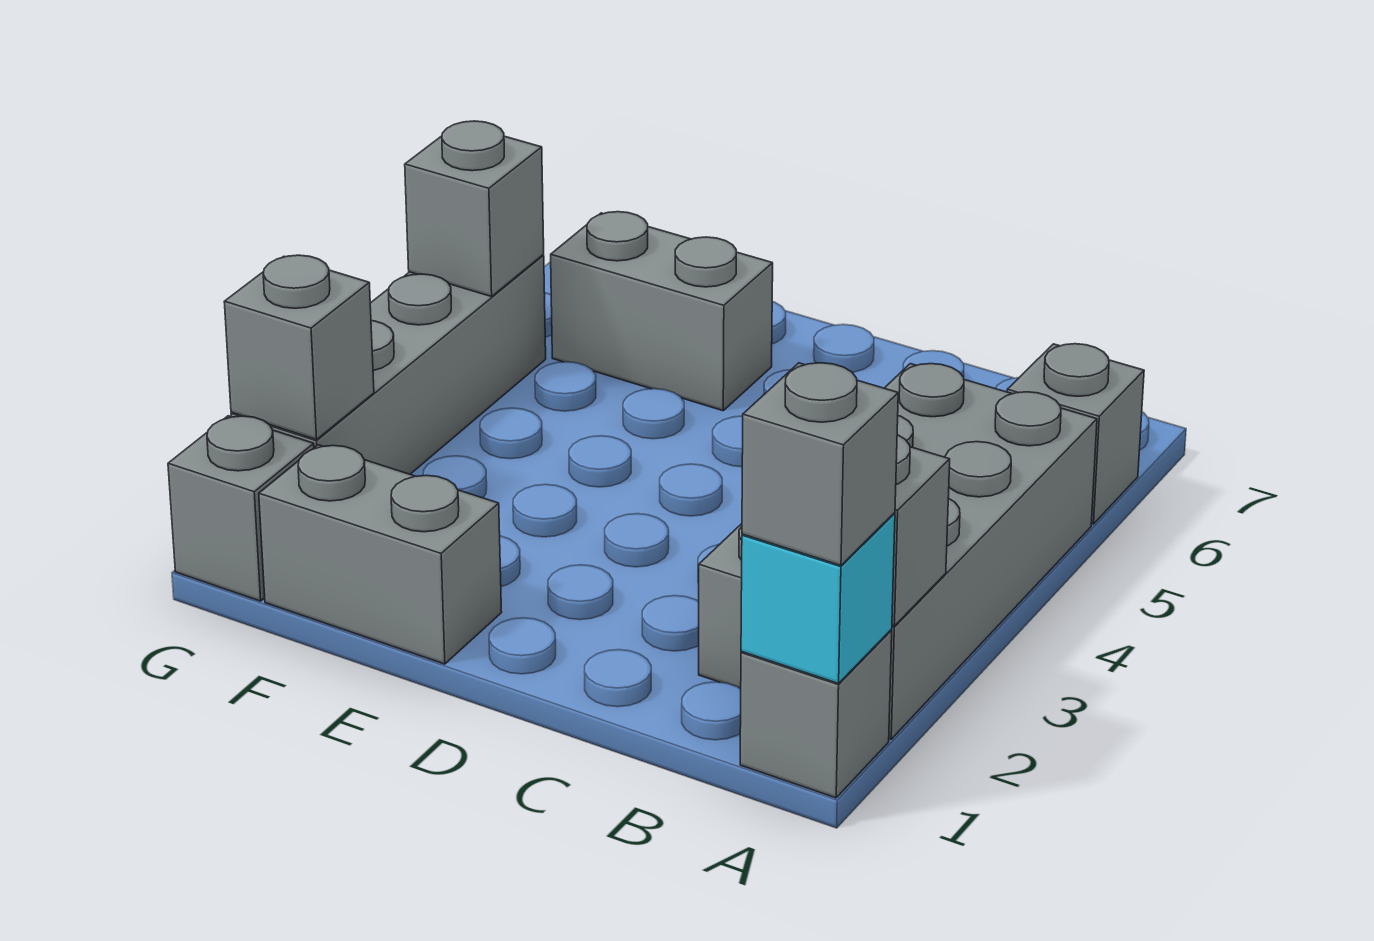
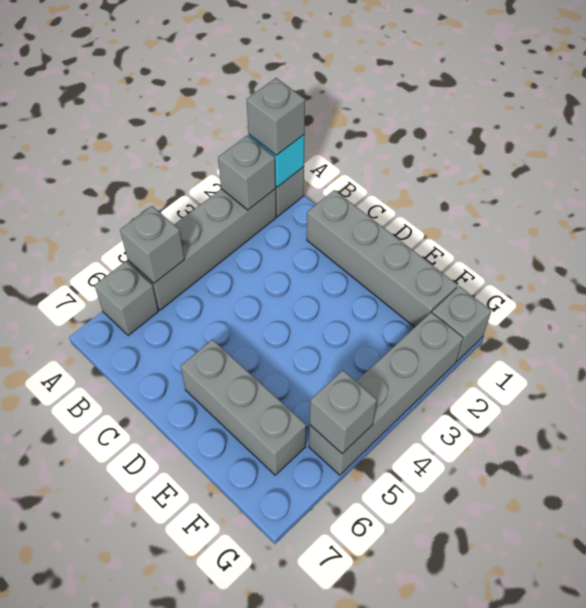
grey 2x4 brick [699,364,1097,739] -> grey 1x4 brick [128,189,276,310]
grey 1x2 brick [259,445,502,664] -> grey 1x4 brick [307,190,458,327]
grey 1x2 brick [551,212,773,411] -> grey 1x3 brick [181,339,306,475]
grey 1x1 brick [224,255,374,440] -> grey 1x1 brick moved to [120,206,185,283]

